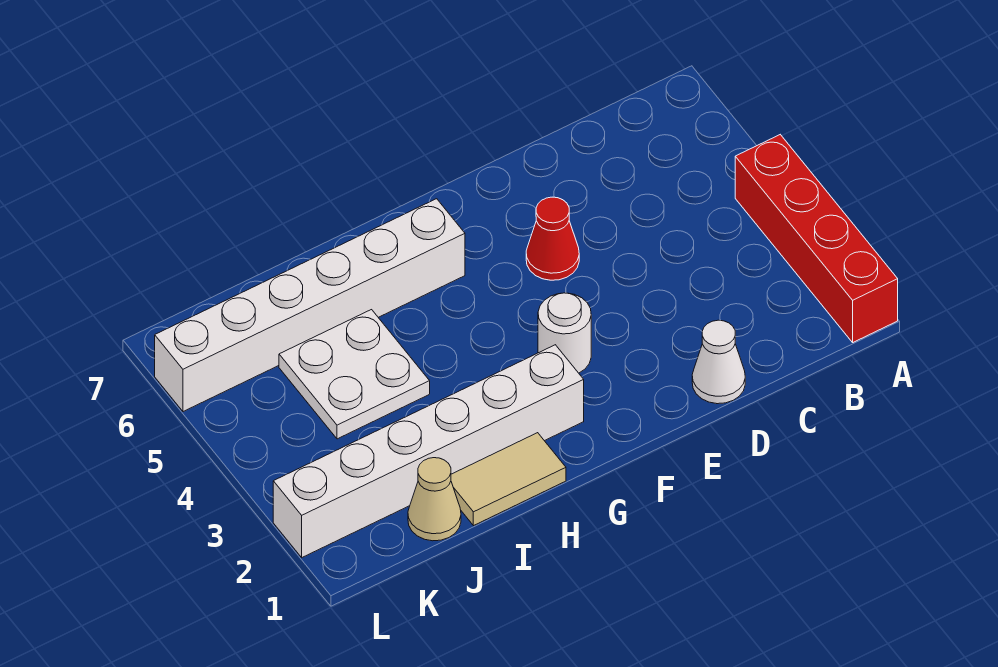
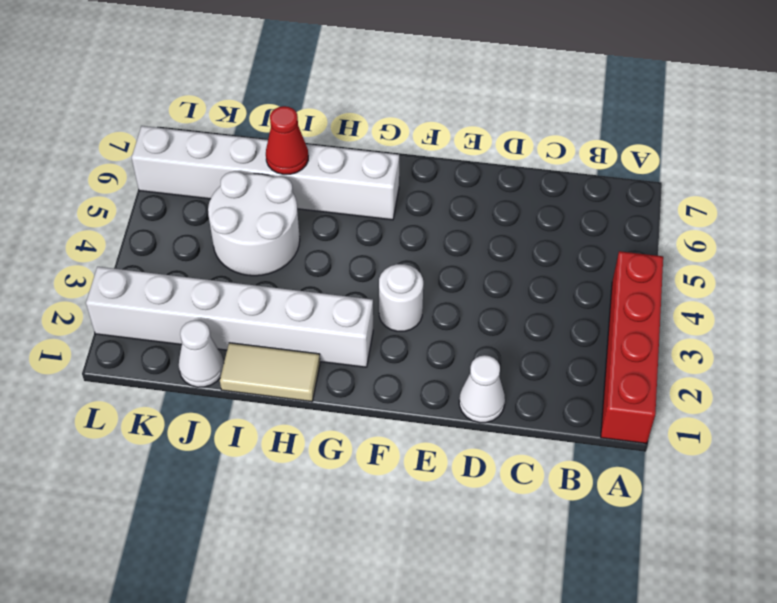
red 1x1 cone [526,197,579,280] -> red 1x1 cone moved to [266,106,308,174]
white 2x2 plate [279,310,430,439] -> white 2x2 round brick [208,171,300,276]
tan 1x1 cone [408,458,461,541] -> white 1x1 cone [179,320,224,387]

